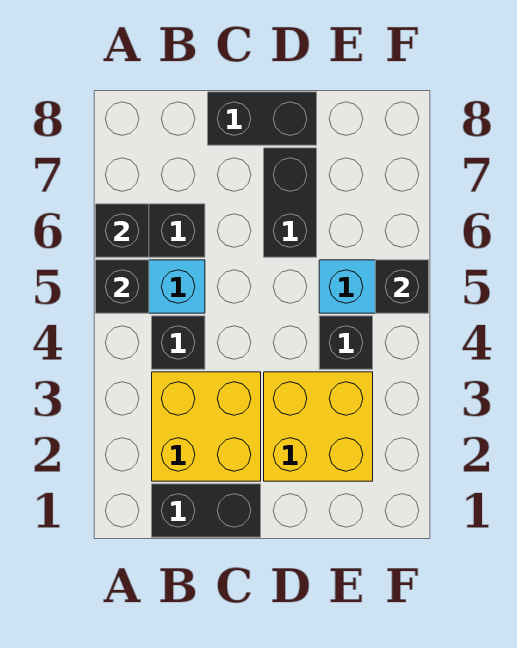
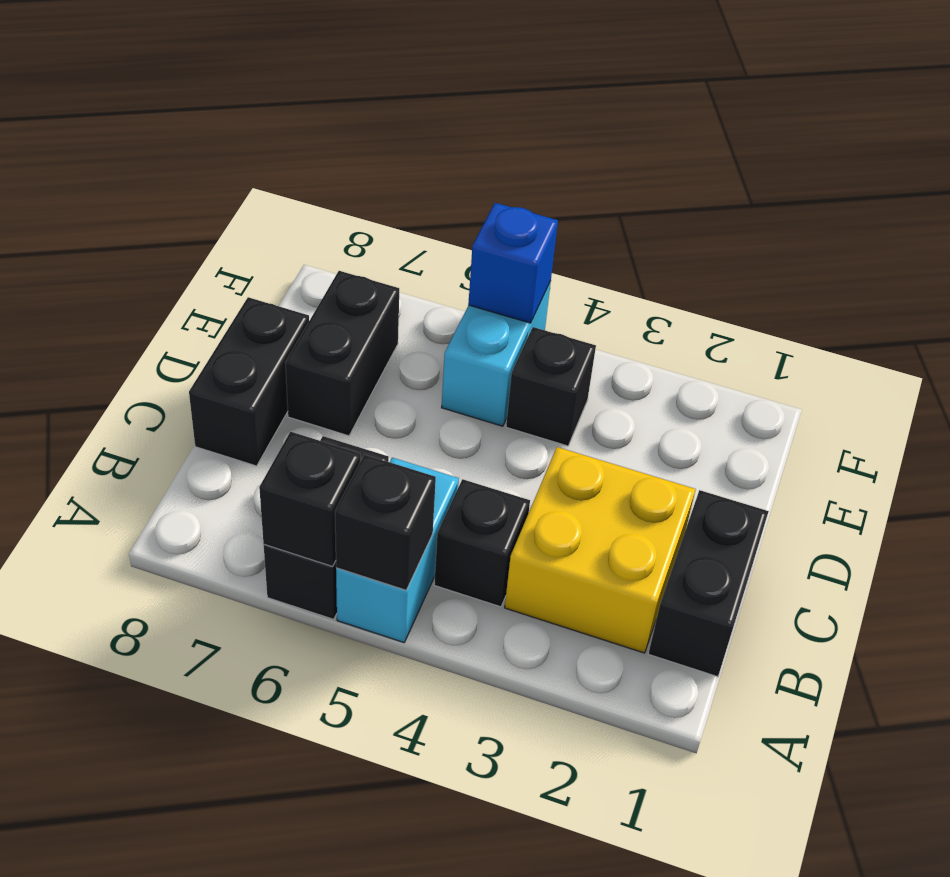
yellow 2x2 brick [264,372,373,481] -> none
black 1x2 brick [264,148,317,257] -> black 1x2 brick turned to [285,271,399,436]
black 1x1 brick [375,260,429,313] -> blue 1x1 brick [468,203,558,323]

